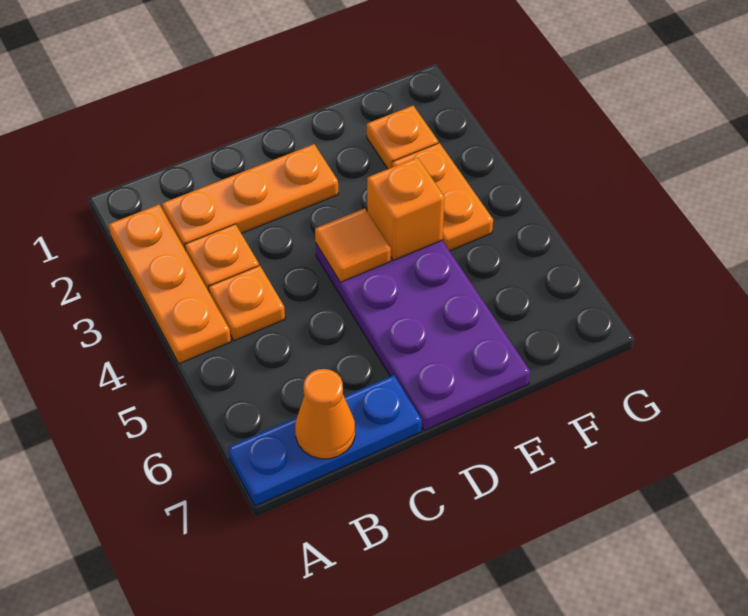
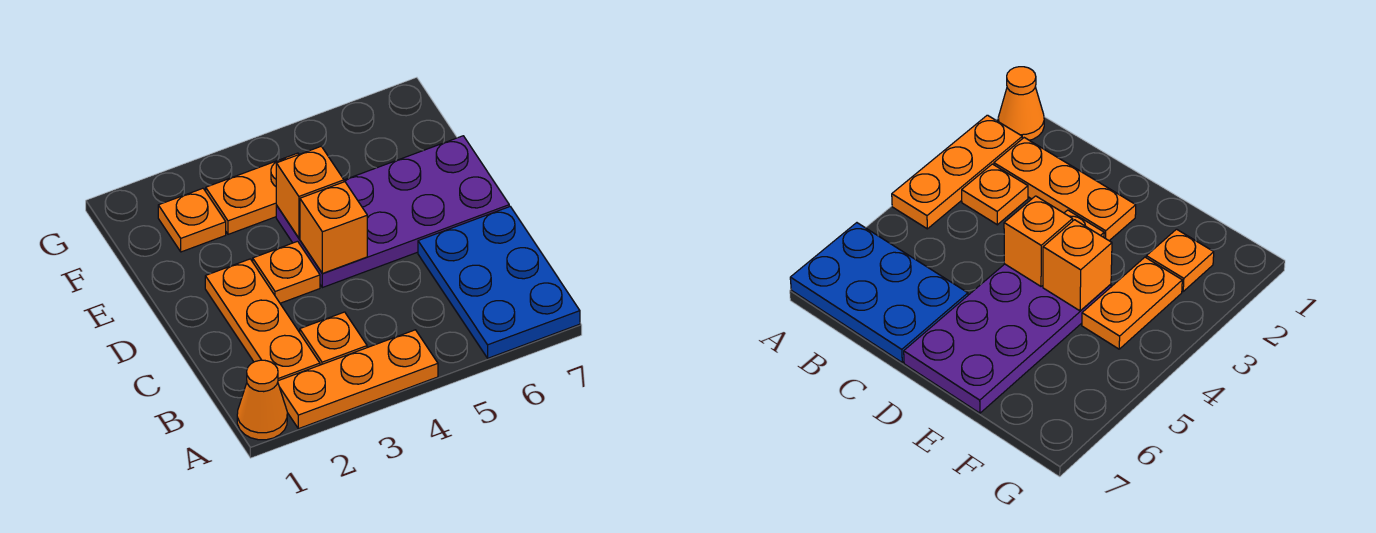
blue 1x3 plate [228,375,422,506] -> blue 2x3 plate [418,207,580,358]
orange 1x1 plate [209,266,285,341] -> orange 1x1 plate moved to [253,241,320,303]
orange 1x1 cone [295,369,355,459] -> orange 1x1 cone moved to [237,360,287,440]
orange 1x1 tile [315,208,391,282] -> orange 1x1 brick [300,182,367,273]

